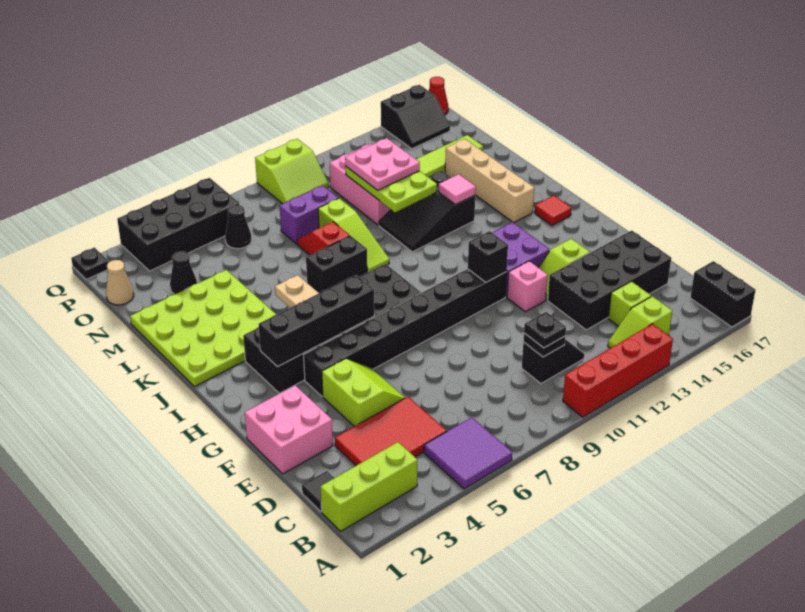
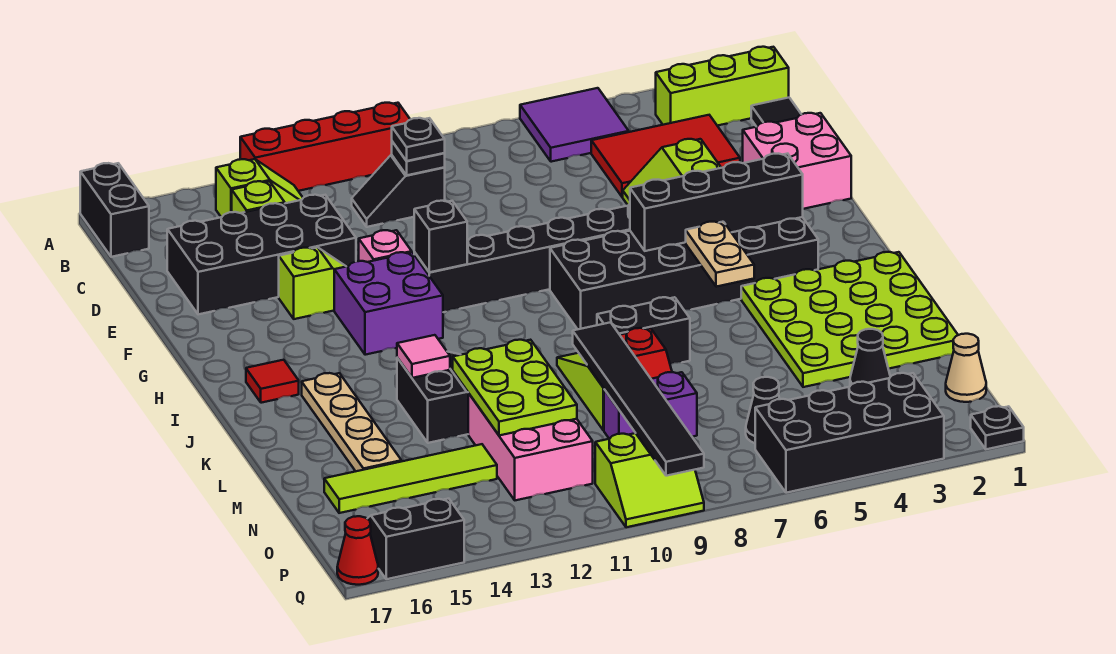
tan 1x4 brick [445,139,534,223] -> tan 1x4 plate [302,373,402,471]
none -> black 1x6 tile [573,322,704,476]
pink 2x2 plate [345,138,420,190] -> none
lime 2x2 slope [255,139,329,204] -> lime 2x2 slope turned to [595,433,704,527]

